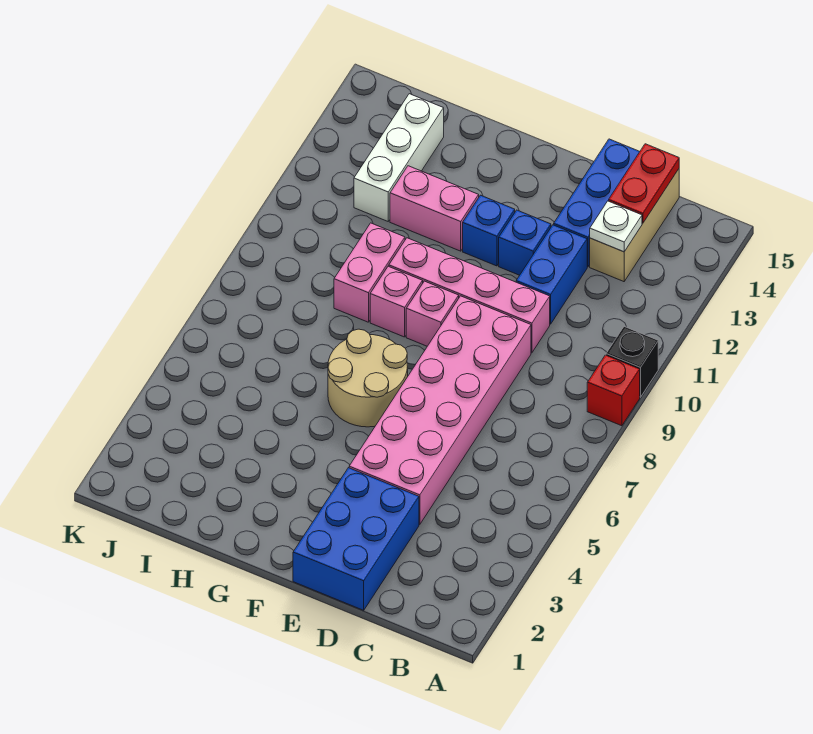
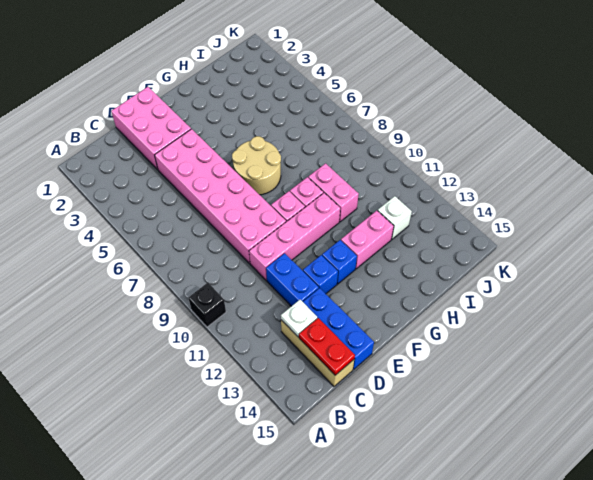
red 1x1 brick [587,355,640,426] -> none
blue 2x3 brick [293,468,419,610] -> pink 2x3 brick [111,87,191,169]
white 1x3 brick [354,94,444,221] -> white 1x1 brick [378,196,412,239]

